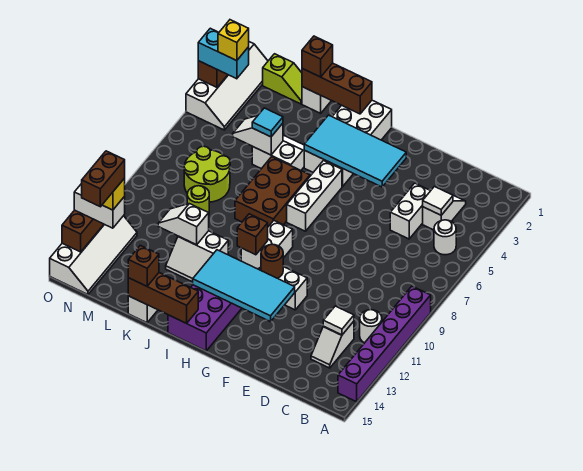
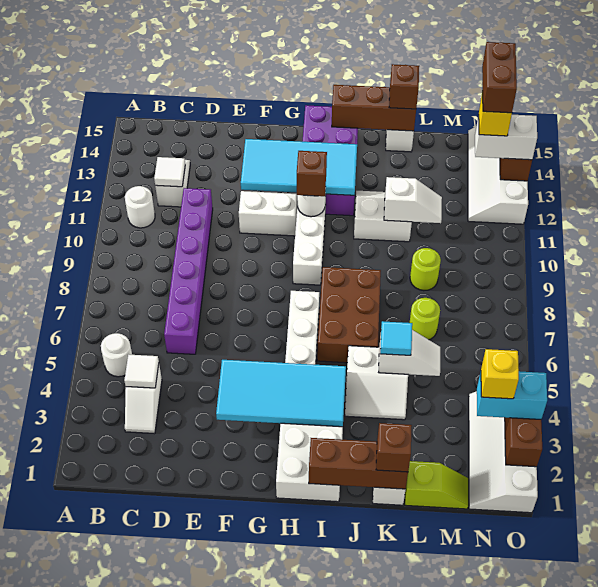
purple 1x6 brick [338,286,431,402] -> purple 1x6 brick moved to [164,188,213,354]
white 1x2 brick [390,183,430,239] -> none
brown 1x1 round brick [261,244,283,278] -> none
lime 1x2 slope [263,54,302,104] -> lime 1x2 slope turned to [405,461,468,509]
lime 2x2 round brick [184,146,230,202] -> lime 1x1 round brick [410,298,440,340]

